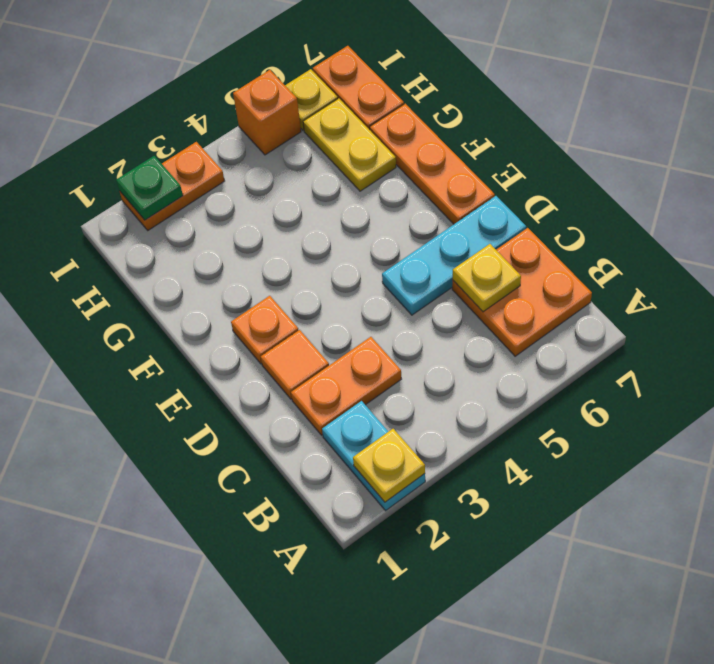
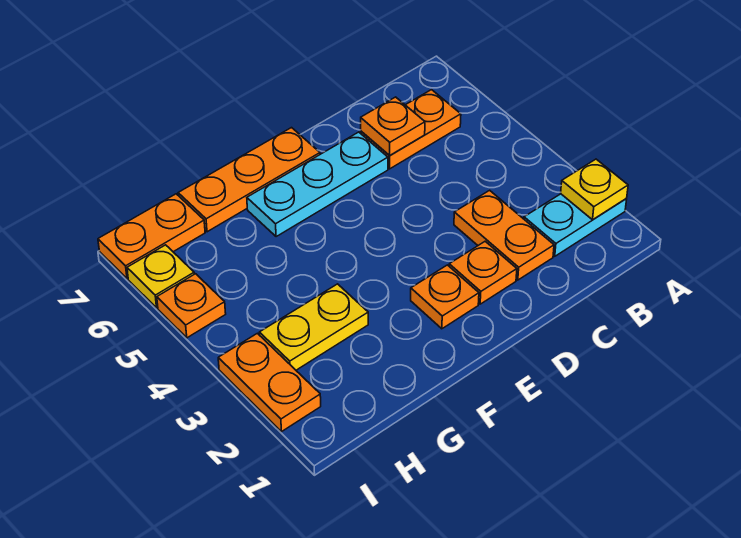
orange 2x2 plate [452,228,592,356] -> orange 1x2 plate [361,90,461,169]
yellow 1x1 plate [453,244,521,312] -> orange 1x1 plate [361,97,425,156]
orange 1x1 tile [261,330,329,399] -> orange 1x1 plate [449,241,517,304]
cyan 1x3 plate [382,196,526,315] -> cyan 1x3 plate turned to [247,132,388,237]
yellow 1x2 plate [303,98,396,191] -> yellow 1x2 plate moved to [259,284,368,370]
green 1x1 plate [116,156,183,220] -> none
orange 1x1 brick [233,70,301,155] -> orange 1x1 plate [157,274,226,338]

